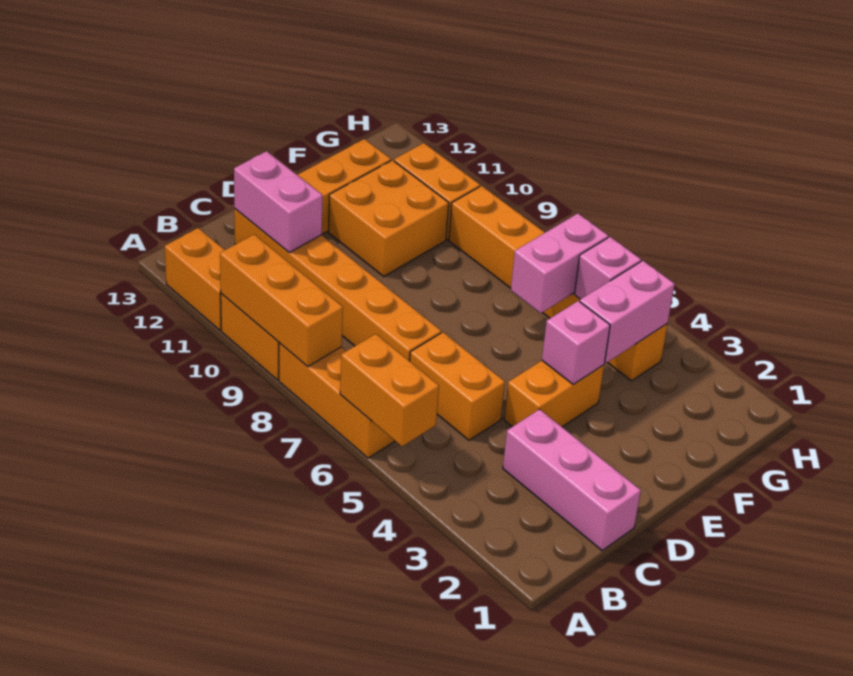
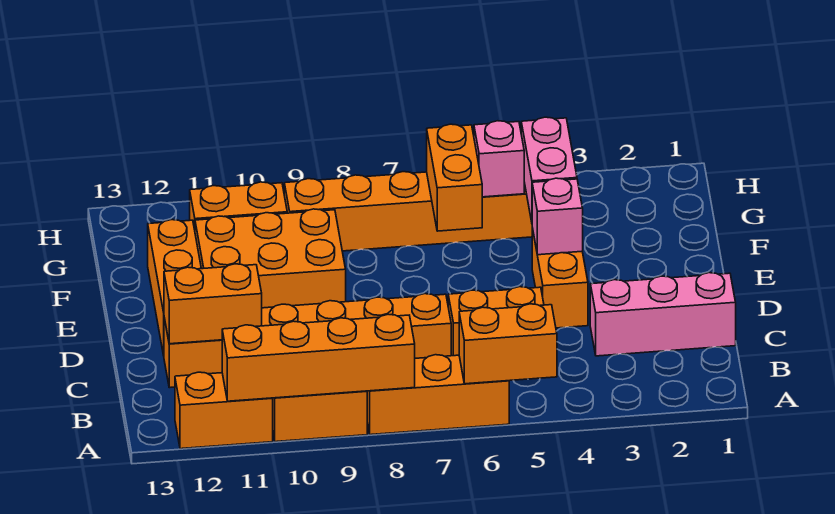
orange 1x3 brick [220,235,343,367] -> orange 1x4 brick [222,314,415,401]
pink 1x2 brick [234,151,323,252] -> orange 1x2 brick [164,264,262,344]
orange 2x2 brick [328,160,449,276] -> orange 2x3 brick [195,209,346,308]
pink 1x2 brick [511,213,608,313] -> orange 1x2 brick [427,124,482,231]

